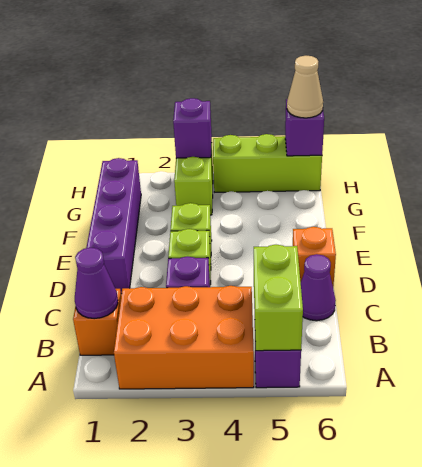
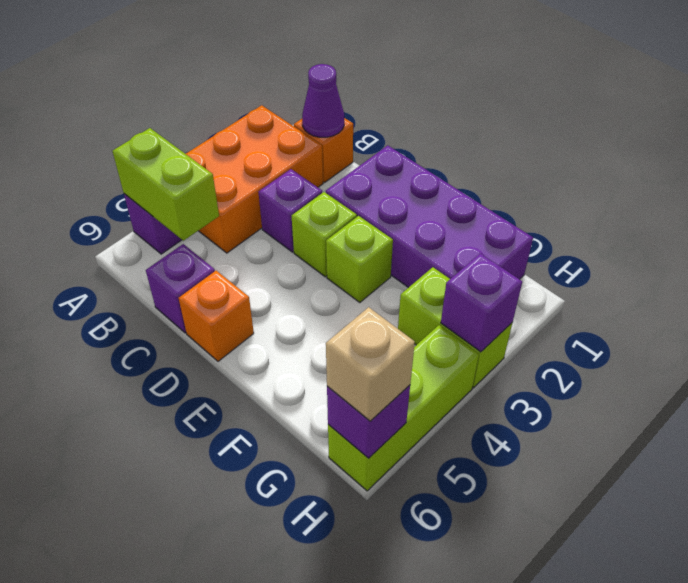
purple 1x1 cone [301,254,336,321] -> purple 1x1 brick [146,244,215,333]
purple 1x4 brick [86,158,141,294] -> purple 2x4 brick [326,145,533,288]
tan 1x1 cone [287,56,323,118] -> tan 1x1 brick [326,307,415,421]

